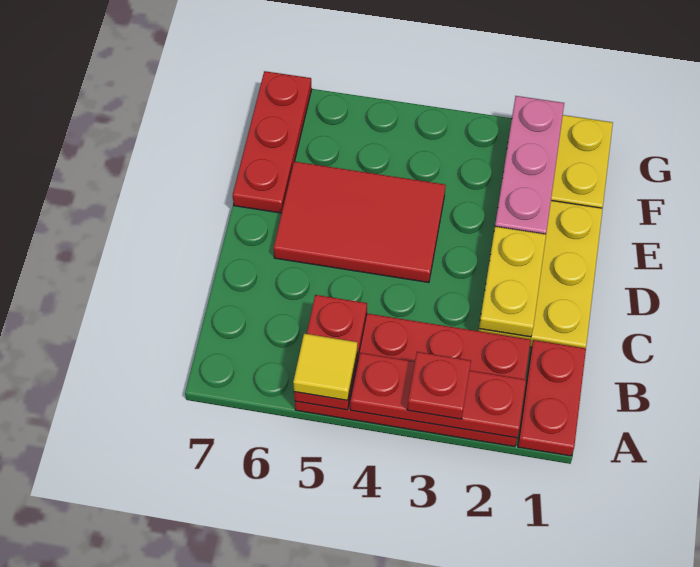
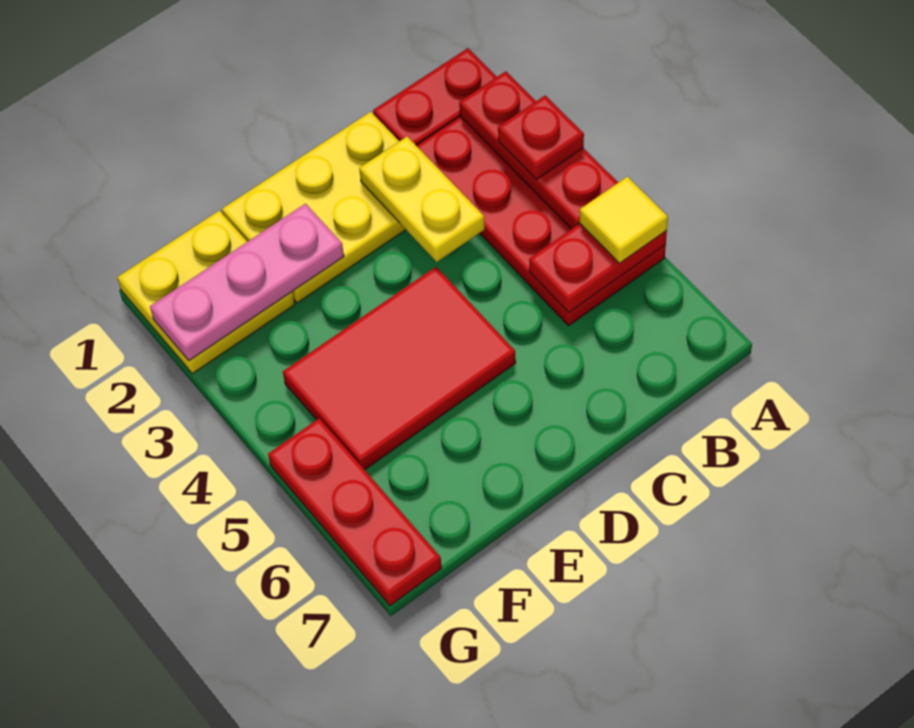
yellow 1x2 plate [479,226,546,337] -> yellow 1x2 plate turned to [359,137,485,262]
red 2x3 tile [274,162,446,282] -> red 2x3 tile turned to [283,267,516,470]
red 1x3 plate [233,71,312,213] -> red 1x3 plate turned to [268,418,442,606]

